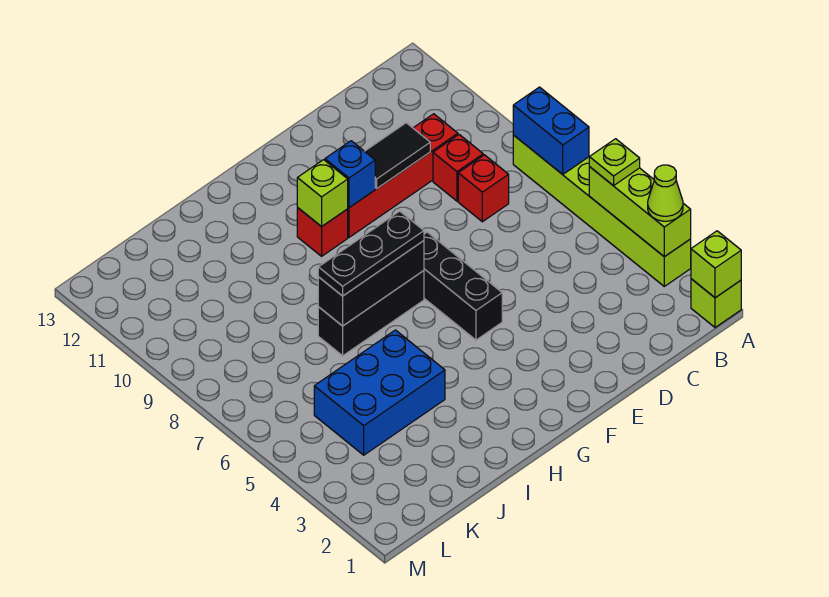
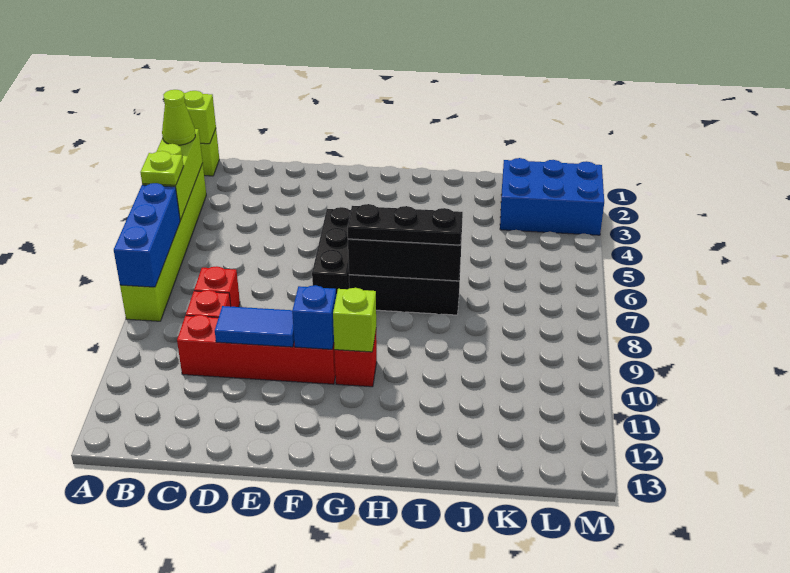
blue 1x2 brick [513,87,589,174] -> blue 1x3 brick [114,183,180,287]
black 1x2 tile [365,123,430,188] -> blue 1x2 tile [215,306,294,347]
blue 2x3 brick [314,330,445,455] -> blue 2x3 brick moved to [500,158,604,235]

